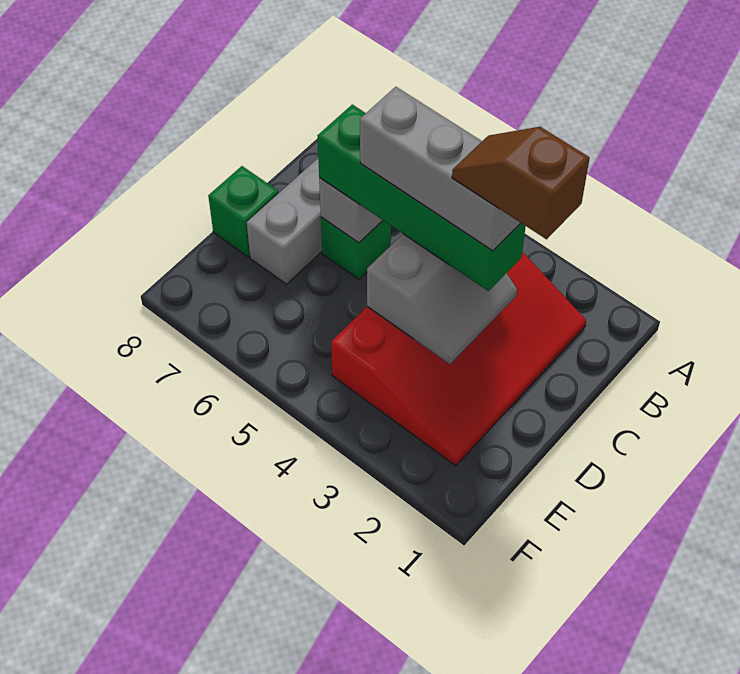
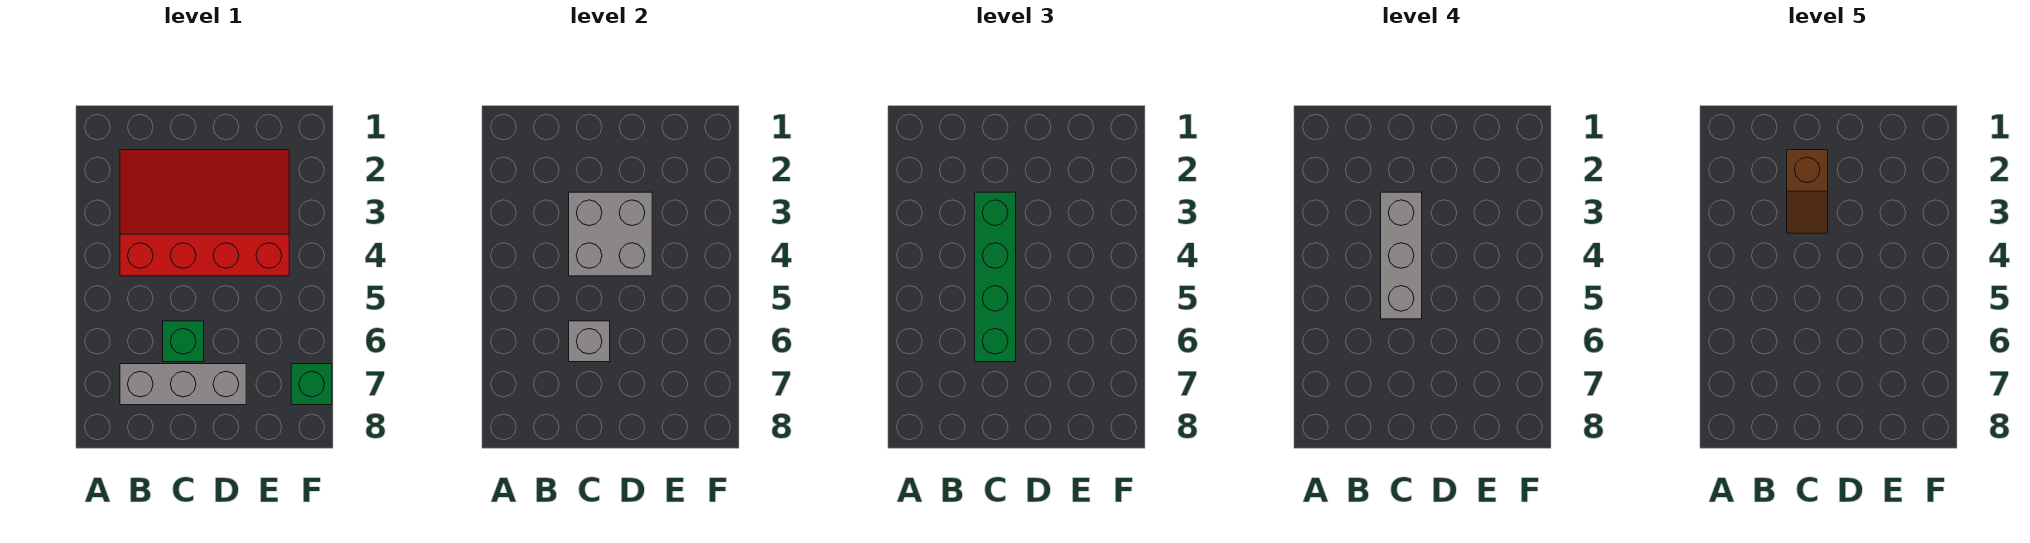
grey 2x2 slope [367,234,517,364] -> grey 2x2 brick [569,192,652,276]
green 1x1 brick [208,166,278,257] -> green 1x1 brick moved to [291,364,332,405]

